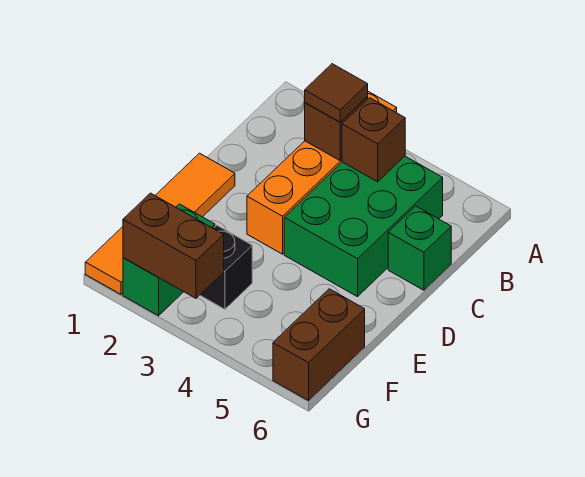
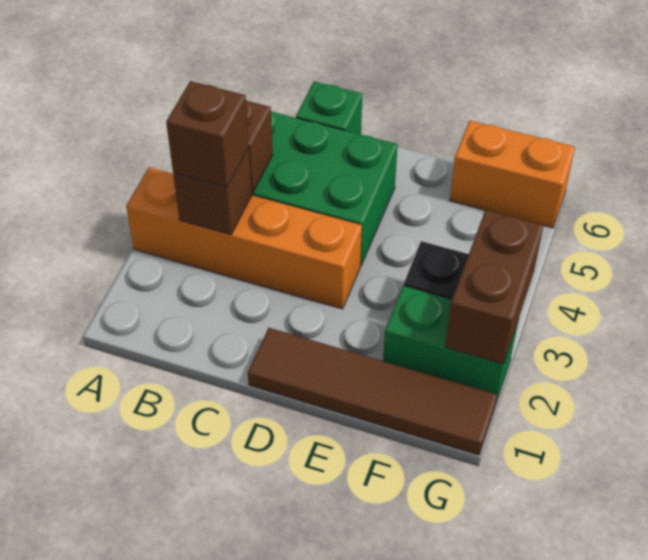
brown 1x1 tile [305,64,368,122] -> brown 1x1 brick [166,81,249,187]
orange 1x4 tile [85,153,235,294] -> brown 1x4 tile [248,328,497,455]
brown 1x2 brick [273,289,365,401] -> orange 1x2 brick [450,121,575,228]

